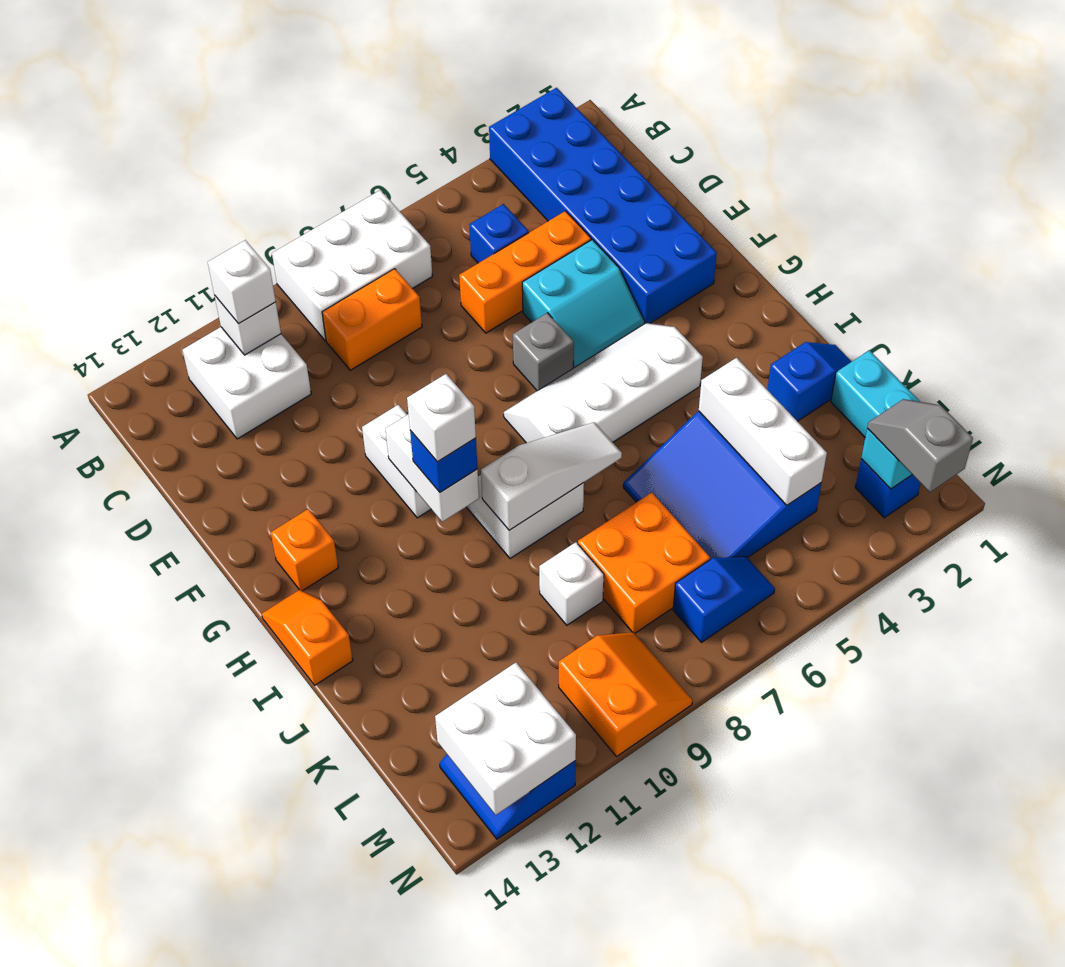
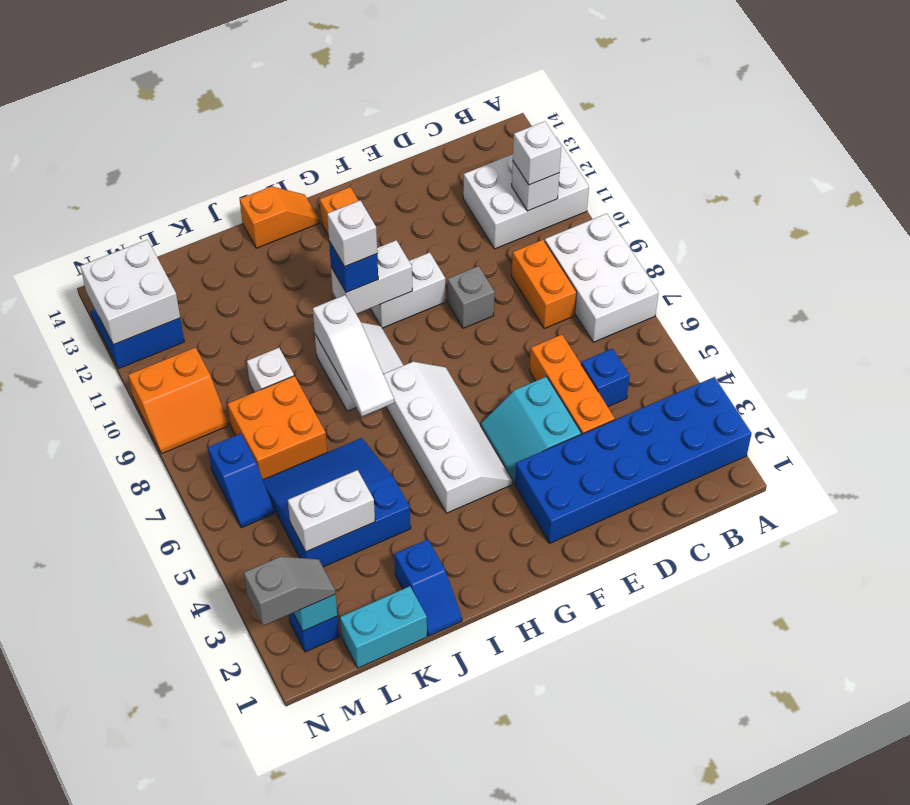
white 2x2 brick [183,327,311,439] -> white 2x3 brick [463,137,589,249]
grey 1x1 brick [513,313,574,391] -> grey 1x1 brick moved to [448,266,495,328]
white 1x3 brick [699,358,827,505] -> white 1x2 brick [288,470,375,552]

